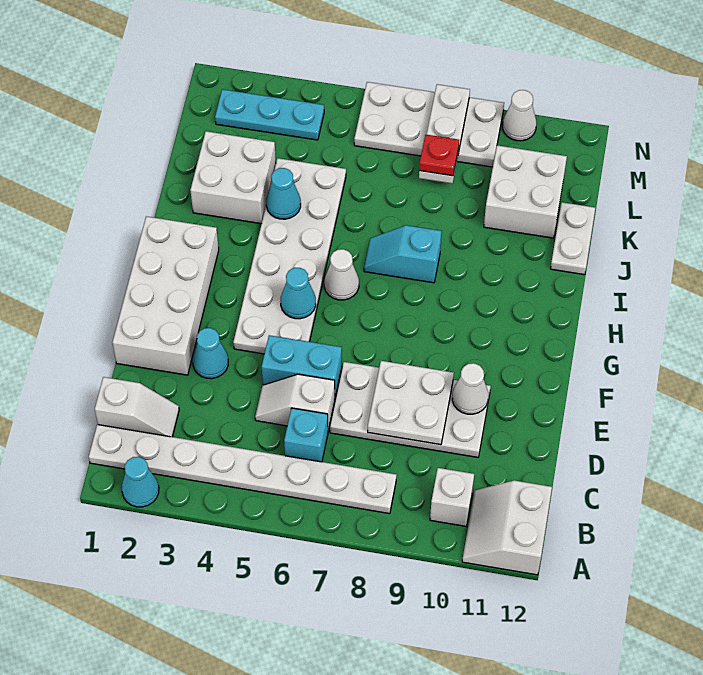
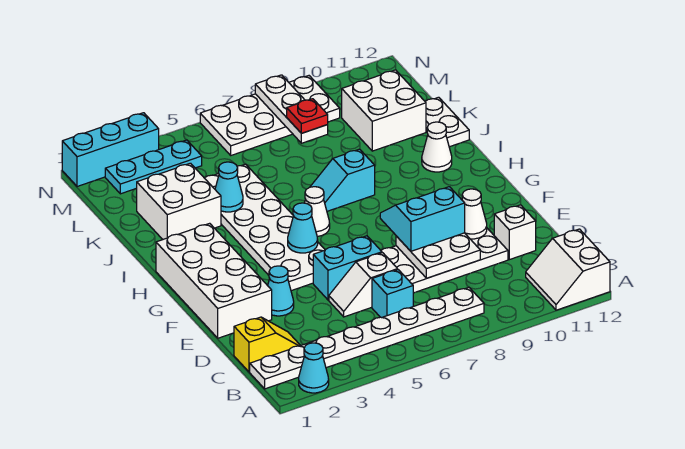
white 1x1 brick [430,468,474,526] -> white 1x1 brick moved to [494,205,536,260]
white 1x2 slope [95,377,179,437] -> yellow 1x2 slope [234,317,301,372]
none -> cyan 2x2 slope [380,187,465,251]
none -> cyan 1x3 brick [62,113,159,187]
white 1x1 cone [503,90,536,141] -> white 1x1 cone moved to [422,122,452,172]

